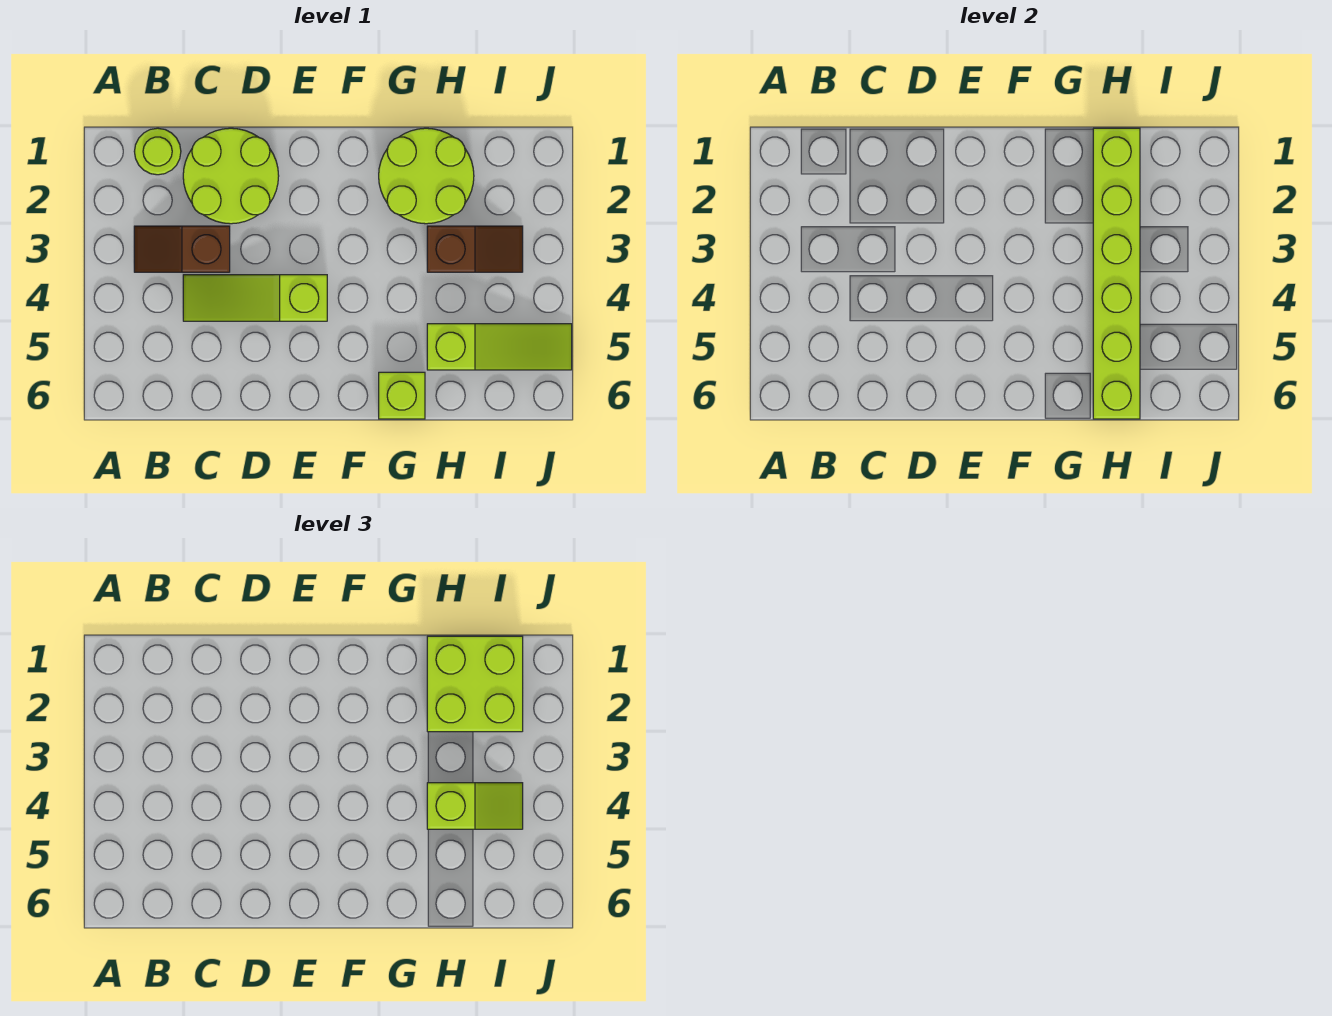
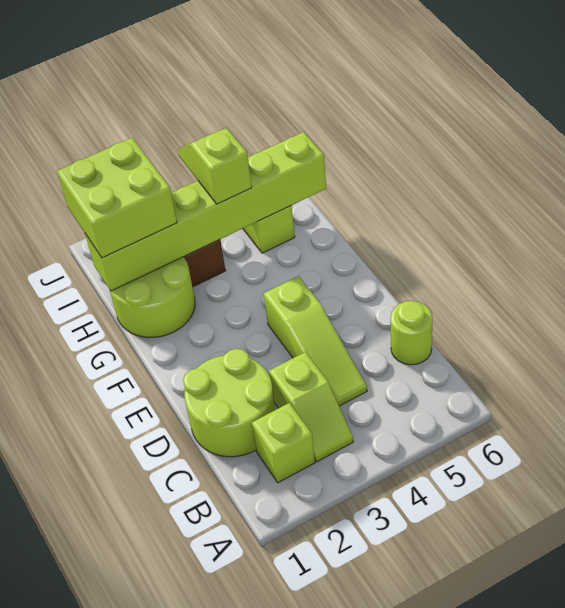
lime 1x1 round brick [134,128,181,175] -> lime 1x1 round brick moved to [391,301,432,365]
brown 1x2 slope [134,226,230,272] -> lime 1x2 slope [269,352,353,462]
lime 1x1 brick [379,372,425,419] -> lime 1x1 brick moved to [252,403,315,483]

